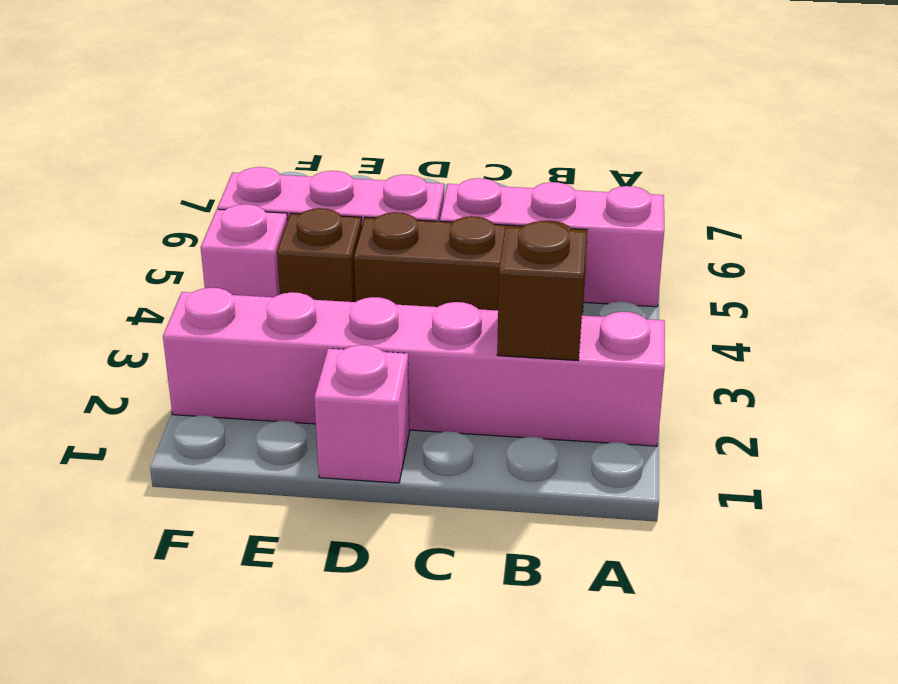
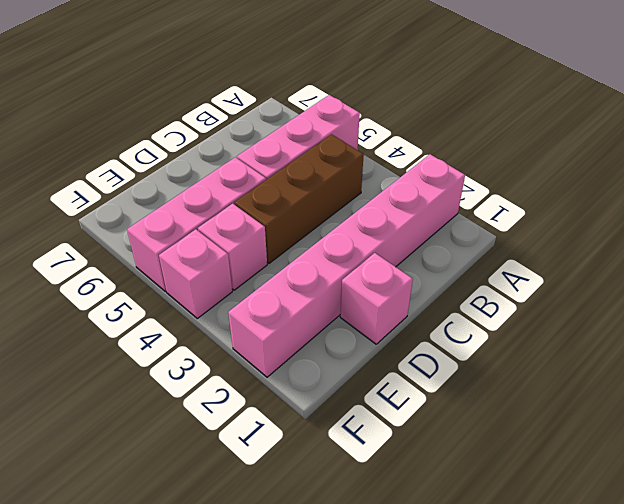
brown 1x1 brick [497,221,586,361] -> none
brown 1x1 brick [277,208,362,302] -> pink 1x1 brick [198,204,267,290]

